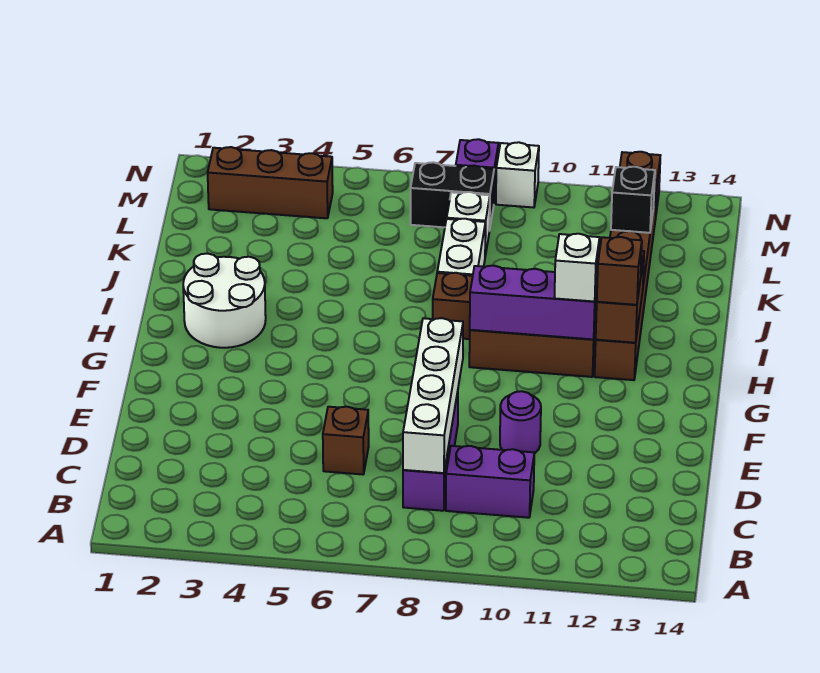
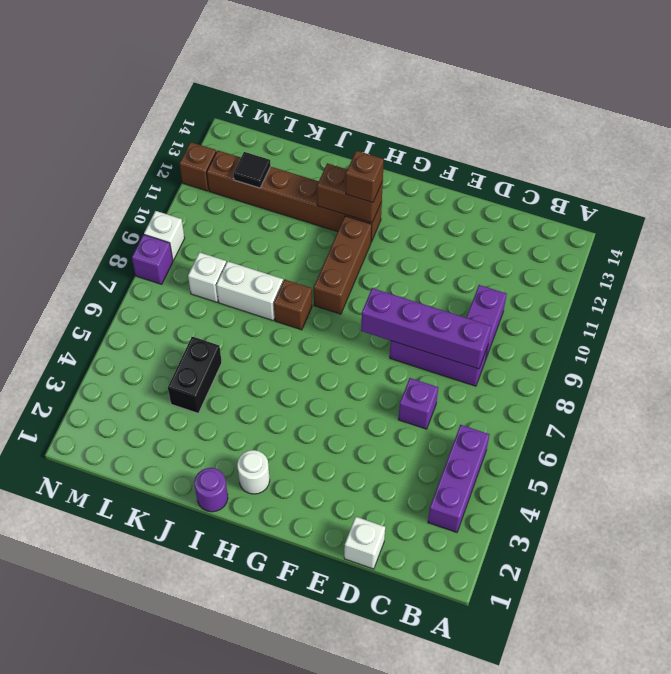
white 1x4 brick [403,318,463,473] -> purple 1x4 brick [361,288,491,369]
brown 1x1 brick [323,407,369,474] -> purple 1x1 brick [398,378,438,429]
purple 1x1 round brick [500,391,541,454] -> purple 1x1 round brick moved to [194,468,228,512]
white 2x2 round brick [183,253,266,348] -> white 1x1 round brick [237,450,270,494]
purple 1x3 brick [470,266,597,339] -> purple 1x3 brick moved to [428,425,490,532]
white 1x1 brick [554,234,600,302] -> white 1x1 brick moved to [344,517,385,569]
black 1x1 brick [611,167,655,233] -> black 1x1 tile [233,152,271,188]
brown 1x3 brick [208,147,333,218] -> none
black 1x2 brick [411,162,494,231] -> black 1x2 brick moved to [168,337,222,413]

